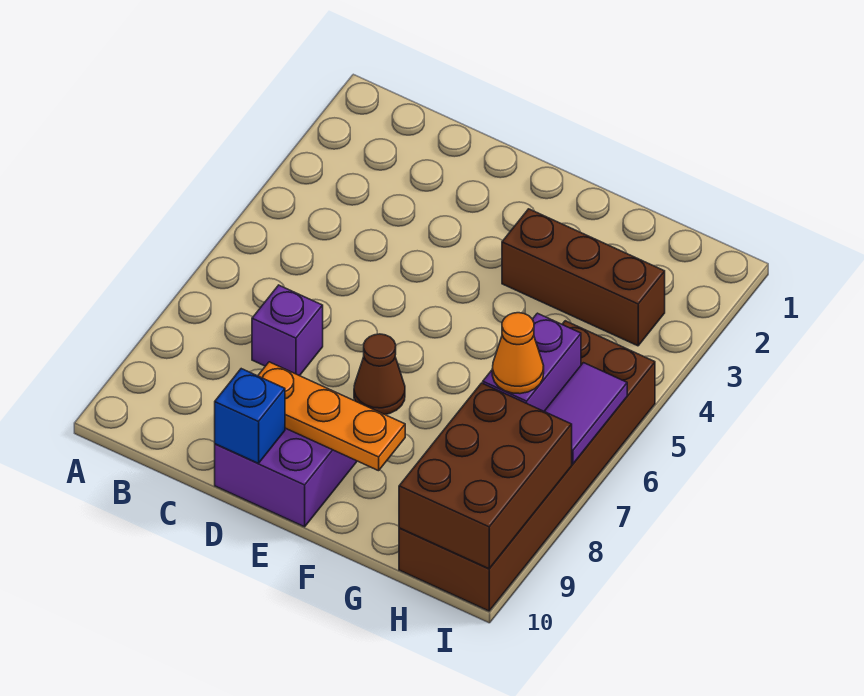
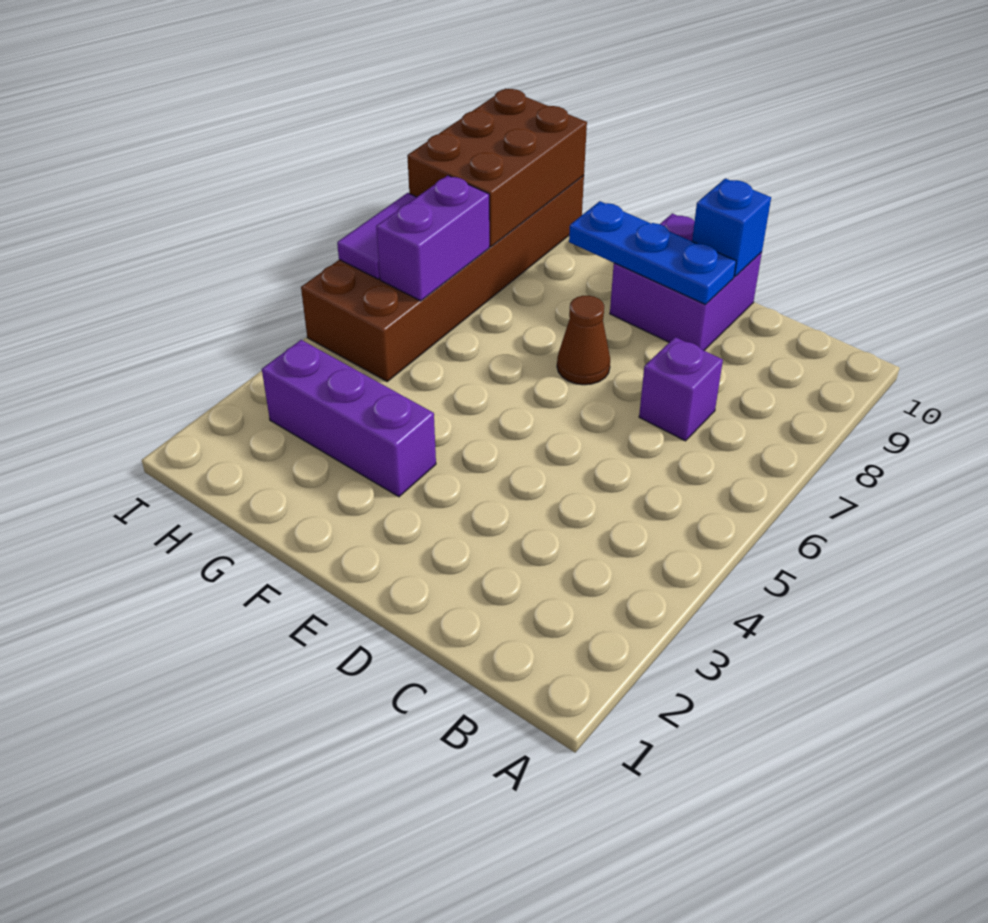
orange 1x3 plate [258,362,405,471] -> blue 1x3 plate [569,201,736,304]
brown 1x3 brick [502,209,665,346] -> purple 1x3 brick [262,340,436,497]
orange 1x1 cone [492,313,544,394] -> none

